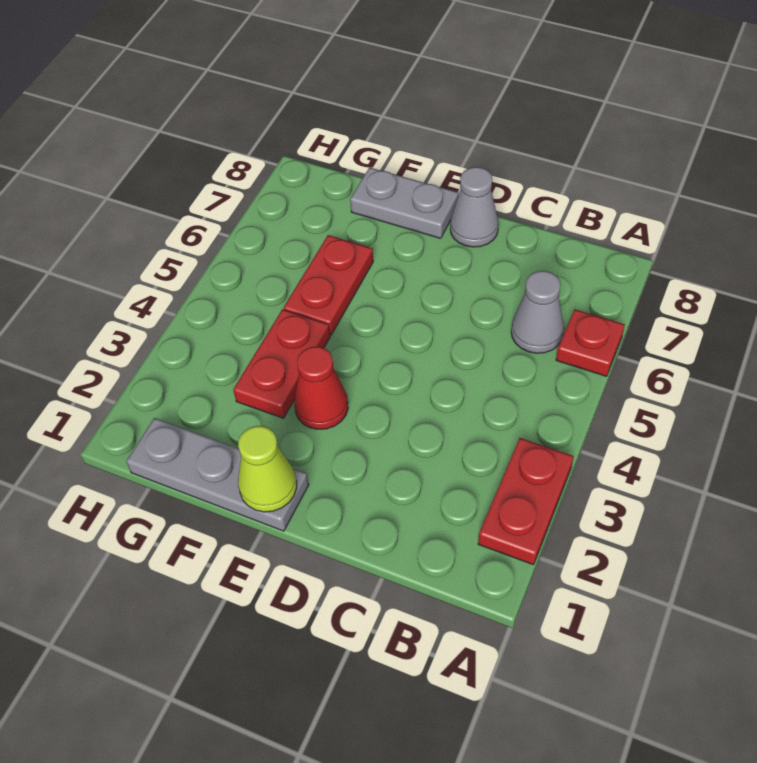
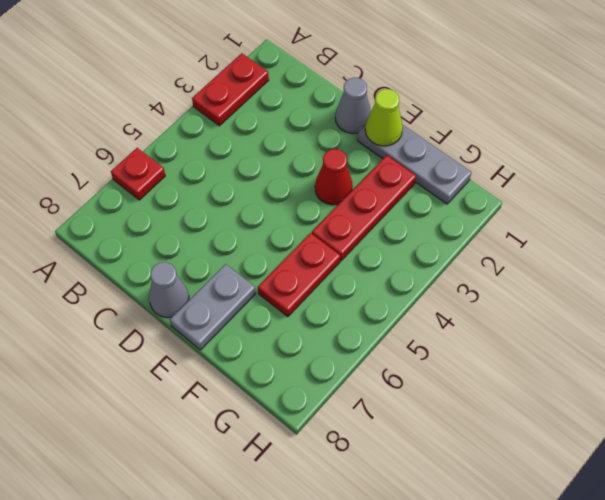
grey 1x1 cone [511,271,564,353] -> grey 1x1 cone moved to [335,78,371,134]
grey 1x2 plate [350,168,459,238] -> grey 1x2 plate turned to [170,264,256,350]
red 1x2 plate [233,309,330,418] -> red 1x3 plate [312,155,416,261]

